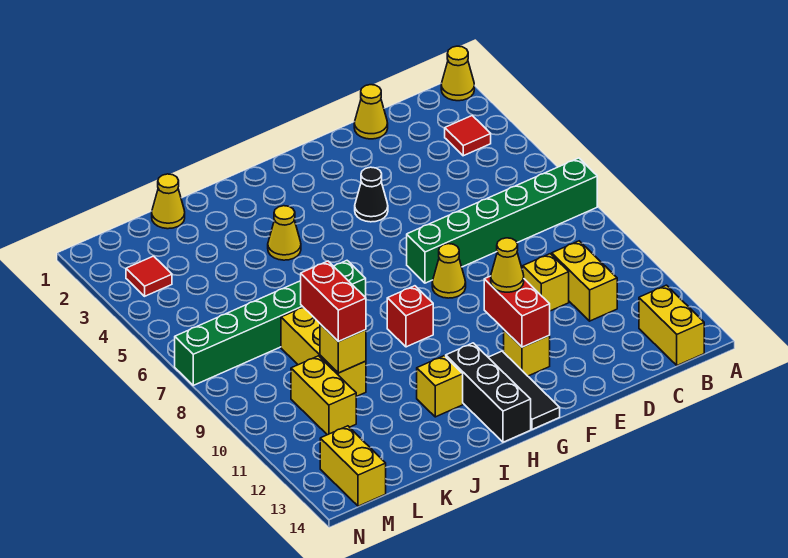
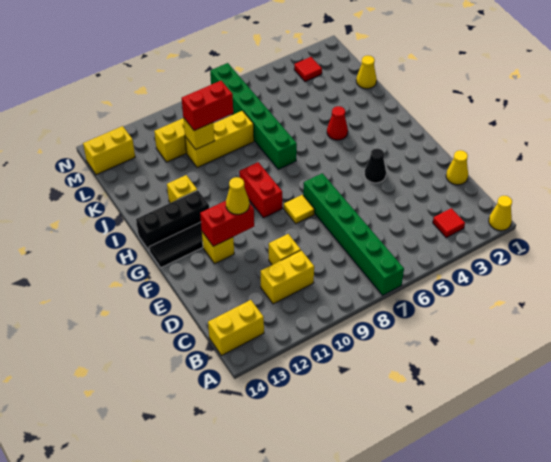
yellow 1x1 cone [432,244,466,298] -> yellow 1x1 tile [284,195,315,224]
red 1x1 brick [387,286,433,347] -> red 1x2 brick [239,162,282,218]
yellow 1x1 cone [268,206,301,260] -> red 1x1 cone [327,106,348,140]

